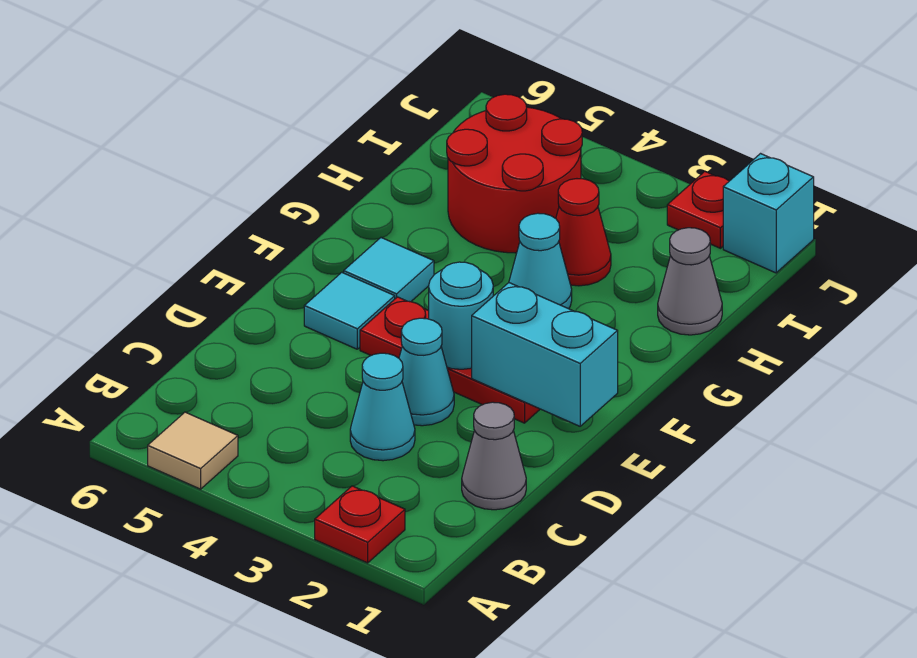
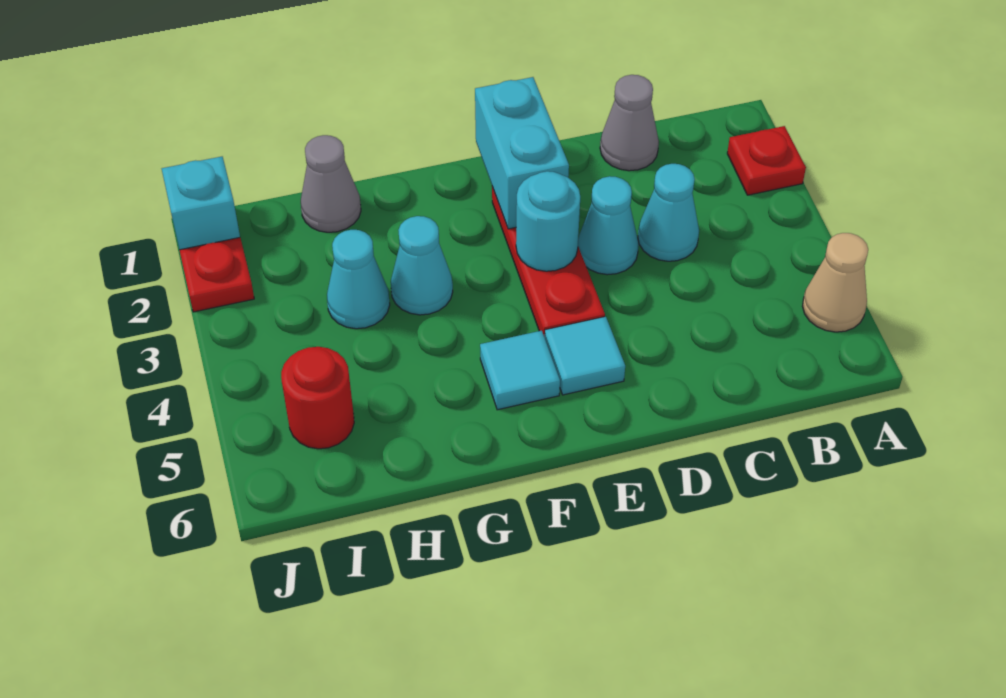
tan 1x1 tile [148,412,238,489] -> tan 1x1 cone [802,233,868,332]
red 1x1 cone [556,179,611,286] -> cyan 1x1 cone [327,230,390,329]
red 2x2 round brick [447,94,582,253] -> red 1x1 round brick [281,347,354,449]

